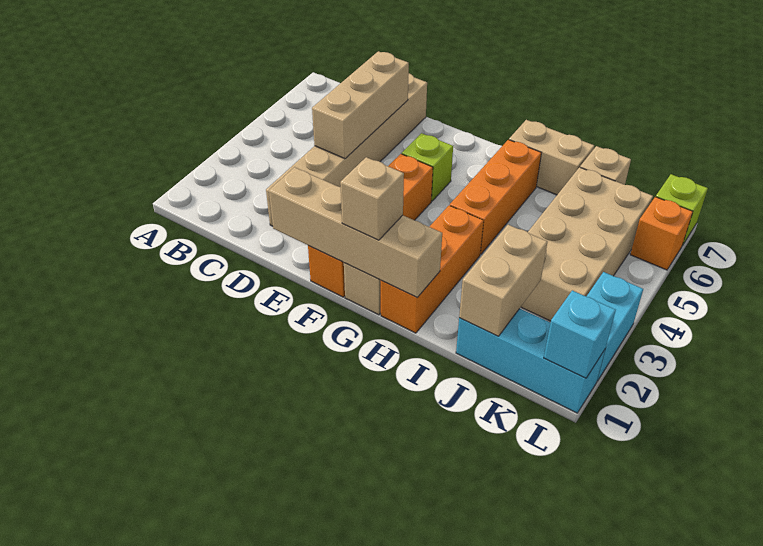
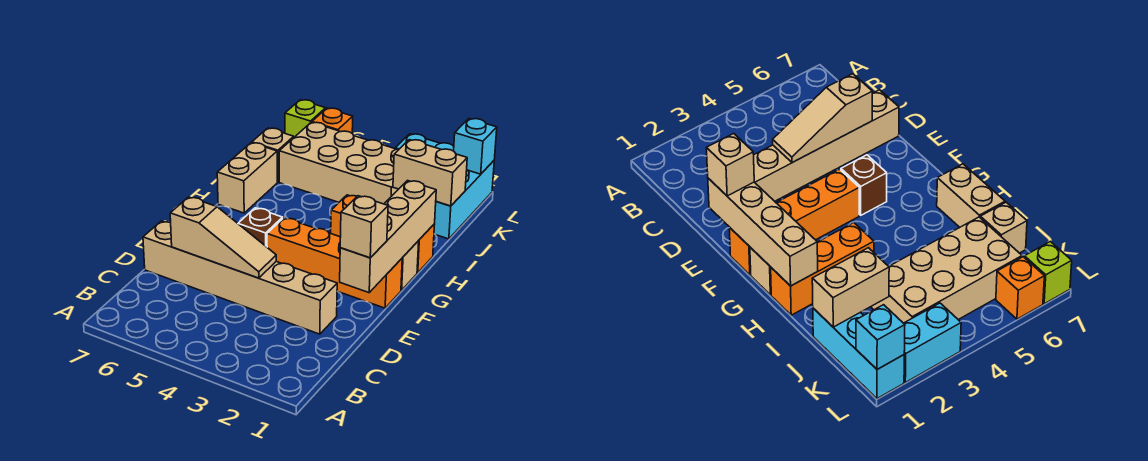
tan 1x3 brick [312,51,409,159] -> tan 1x3 slope [170,197,276,278]
lime 1x1 brick [402,133,453,201] -> brown 1x1 brick [238,208,283,247]
tan 1x1 brick [340,157,404,240] -> tan 1x1 brick moved to [340,196,388,258]
orange 1x3 brick [450,140,541,254] -> none

